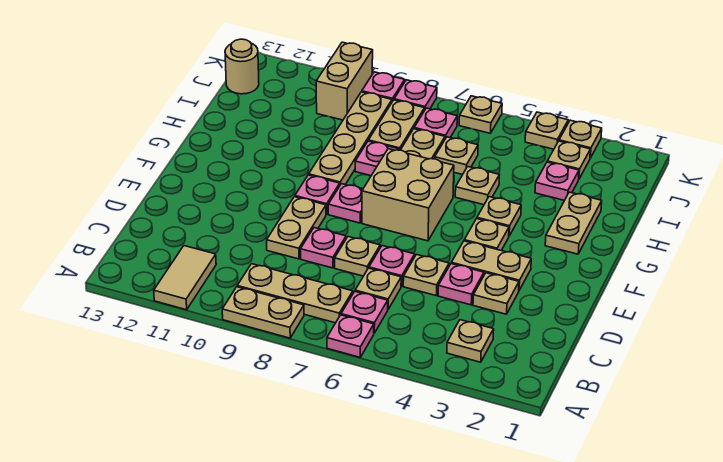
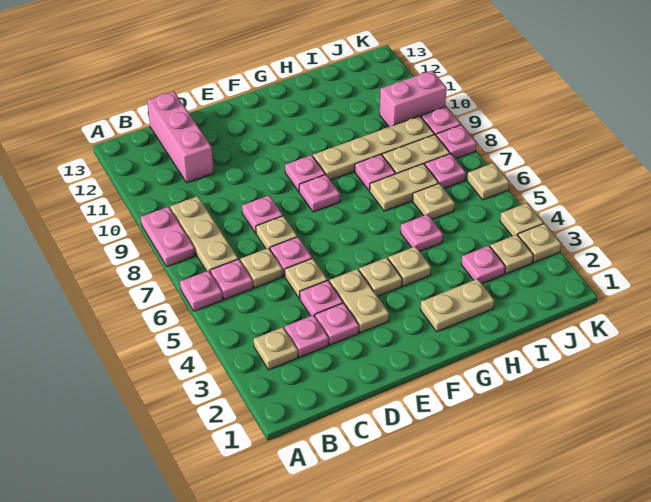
tan 1x2 plate [222,287,304,338] -> pink 1x2 plate [141,207,195,267]
tan 1x2 tile [154,246,216,310] -> none
none -> pink 1x1 plate [285,315,329,357]
none -> pink 1x3 brick [147,91,214,183]
tan 1x1 plate [473,273,519,314] -> pink 1x1 plate [315,303,359,345]
tan 1x2 plate [267,197,326,259] -> none
tan 2x2 brick [362,149,454,241] -> none
tan 1x1 plate [455,167,499,205] -> pink 1x1 plate [401,214,443,251]
tan 1x2 brick [316,42,373,120] -> pink 1x2 brick [380,71,447,127]
tan 1x1 round brick [225,39,259,94] -> none

